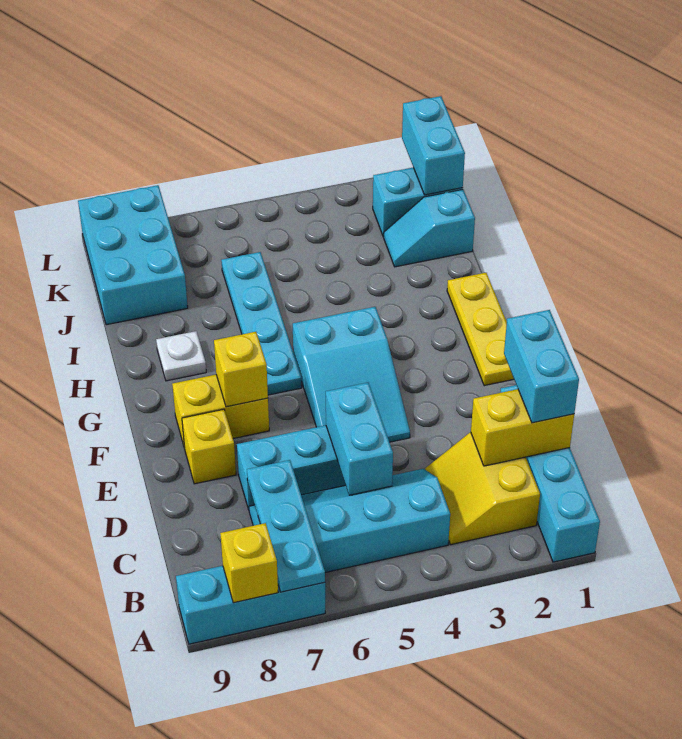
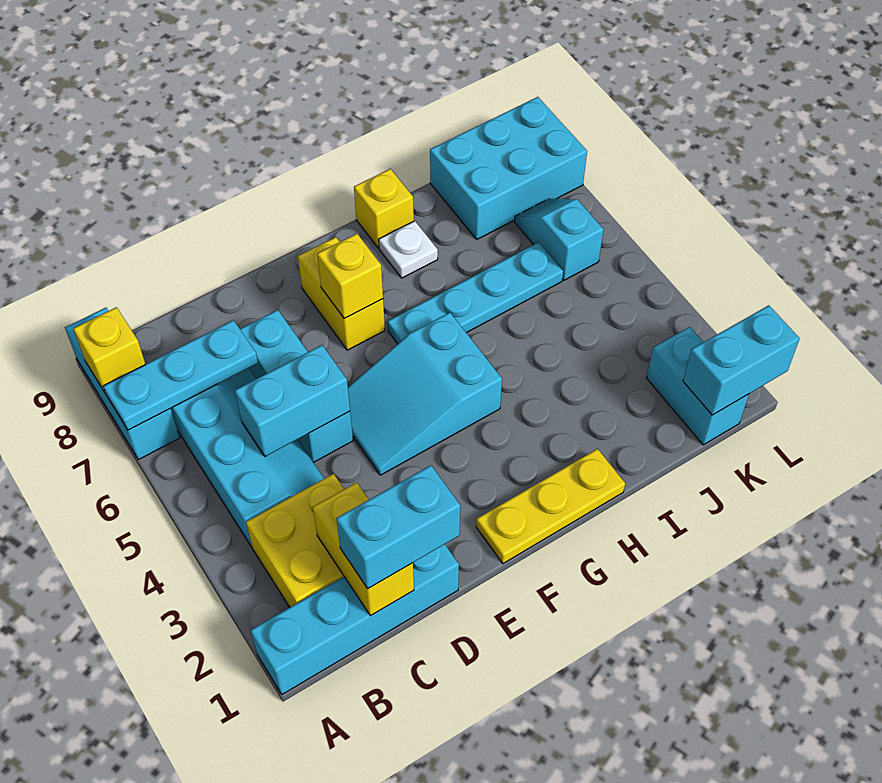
yellow 2x2 slope [425,432,540,545] -> yellow 2x2 brick [246,474,344,607]
yellow 1x1 brick [182,409,236,484] -> yellow 1x1 brick moved to [354,169,414,248]
cyan 1x2 slope [384,190,475,267] -> cyan 1x2 slope moved to [515,199,604,280]

